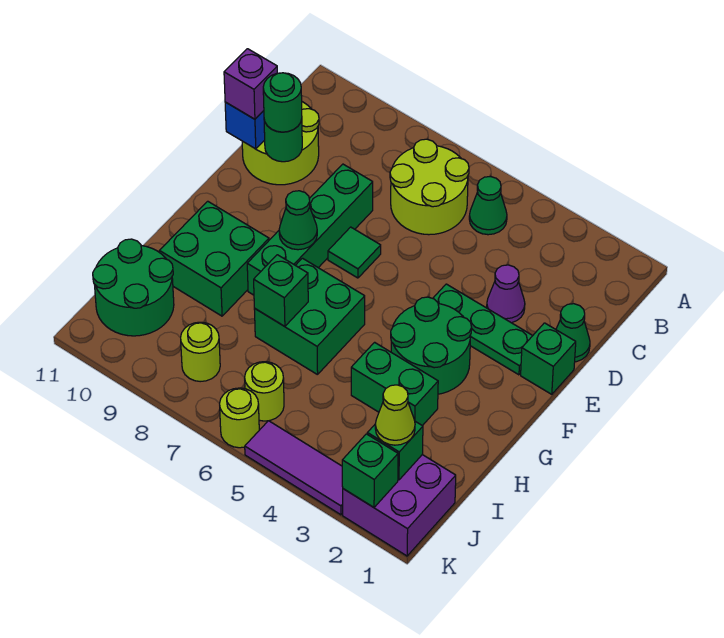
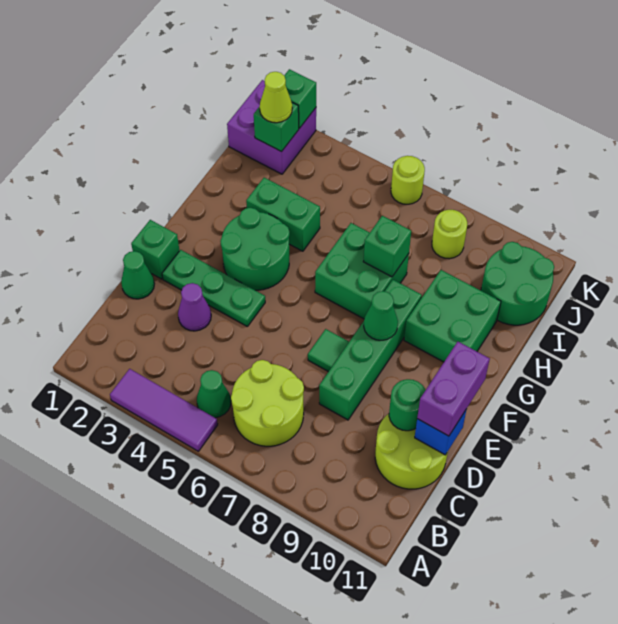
green 1x1 round brick [263,73,302,132] -> none
purple 1x1 brick [224,49,277,119] -> purple 1x2 brick [417,342,490,436]
lime 1x1 round brick [245,362,284,421] -> none
purple 1x3 tile [245,421,343,515] -> purple 1x3 tile moved to [110,369,218,451]

